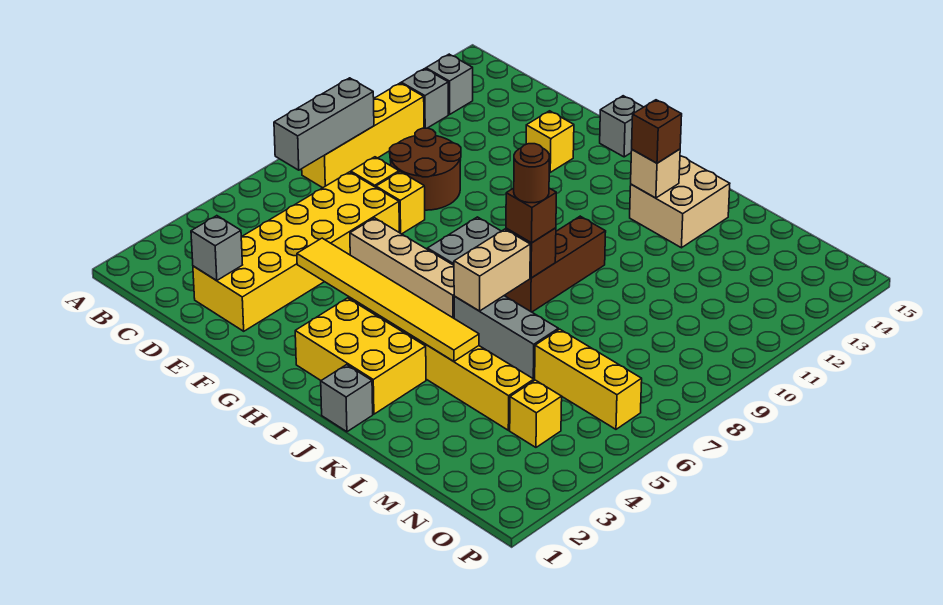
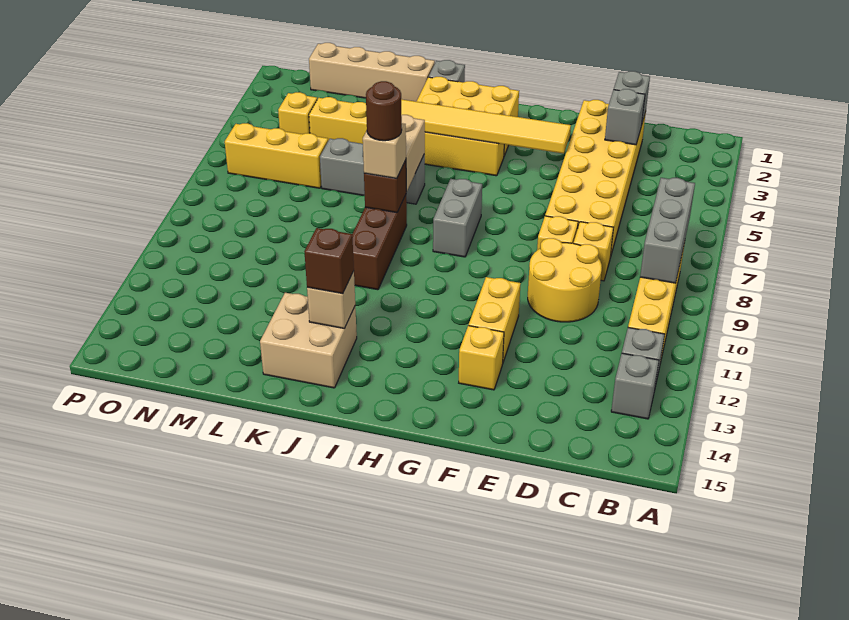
brown 2x2 round brick [390,128,461,210] -> yellow 2x2 round brick [528,238,602,322]
tan 1x4 brick [350,218,454,318] -> tan 1x4 brick moved to [309,43,435,102]
none -> yellow 1x2 brick [469,277,521,362]
grey 1x1 brick [600,96,643,157] -> grey 1x1 brick moved to [605,89,645,145]
brown 1x1 brick [506,188,556,243] -> tan 1x1 brick [363,123,406,179]

